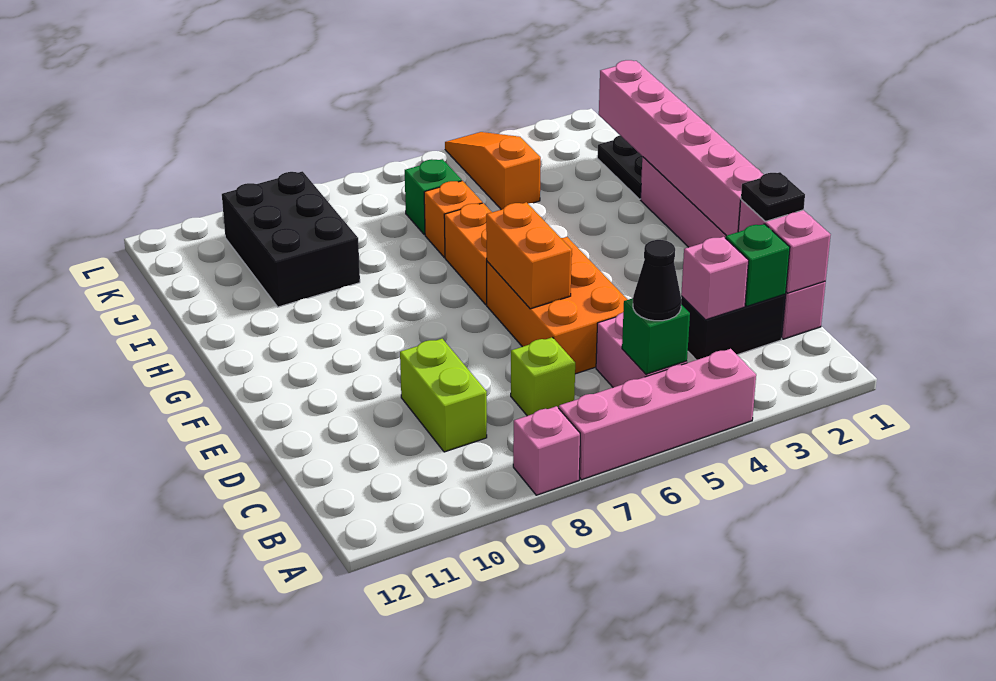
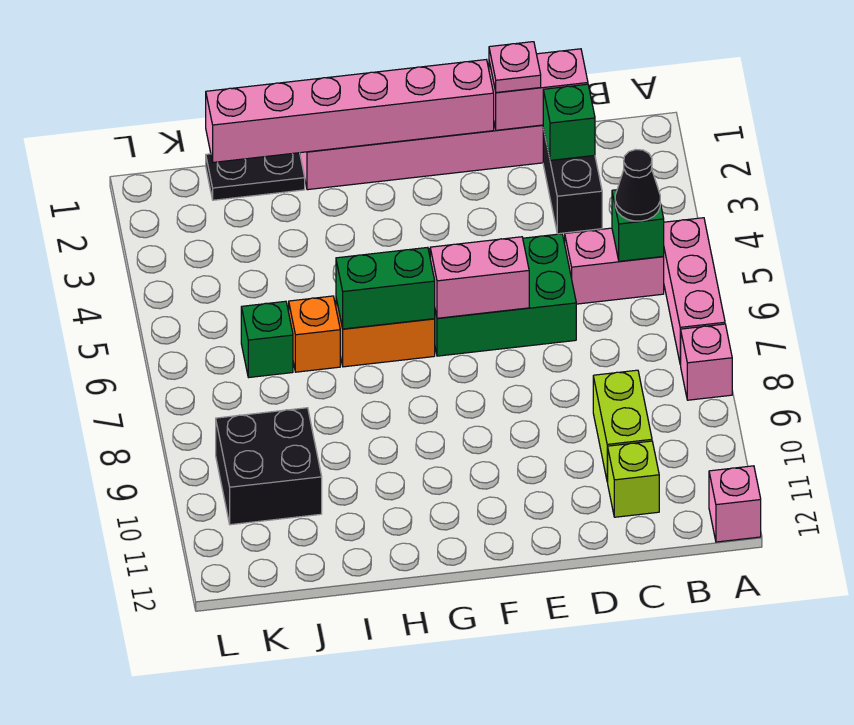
pink 1x4 brick [559,349,756,480] -> pink 1x3 brick [664,218,725,365]
pink 1x1 brick [681,237,749,320] -> pink 1x1 brick moved to [709,466,761,542]
lime 1x1 brick [511,337,575,416] -> lime 1x1 brick moved to [608,441,659,517]
lime 1x2 brick [400,339,487,452] -> lime 1x2 brick turned to [593,370,652,482]
black 1x1 plate [741,172,805,221] -> pink 1x1 plate [489,42,541,93]
orange 2x3 brick [487,237,628,374] -> green 2x3 brick [428,234,576,356]
orange 1x2 brick [486,202,572,309] -> pink 1x2 brick [430,237,529,318]
none -> green 1x2 brick [336,247,435,329]
black 2x3 brick [222,171,360,307] -> black 2x2 brick [216,408,322,525]
orange 1x3 slope [445,132,541,210] -> none

